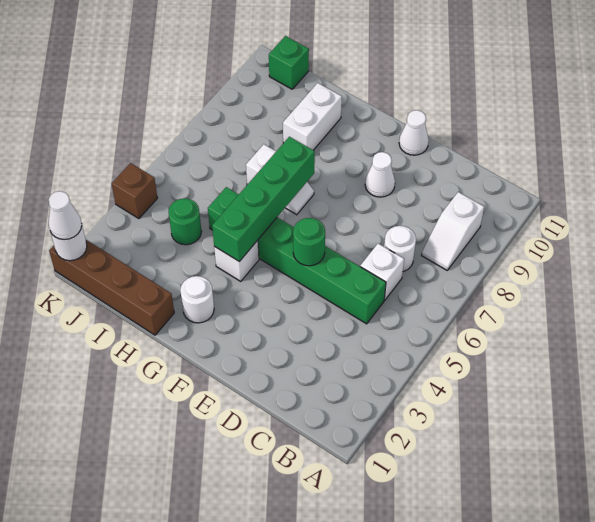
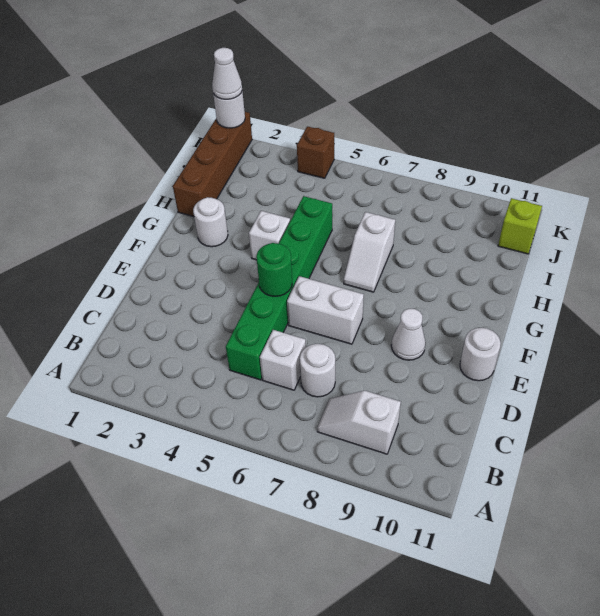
white 1x1 cone [399,110,429,155] -> white 1x1 round brick [460,328,501,381]
green 1x4 brick [212,137,315,262] -> none
white 1x2 brick [283,83,342,150] -> white 1x2 brick moved to [287,276,364,344]
green 1x1 round brick [168,198,201,245] -> none
green 1x1 brick [269,36,309,89] -> lime 1x1 brick [498,198,542,254]

